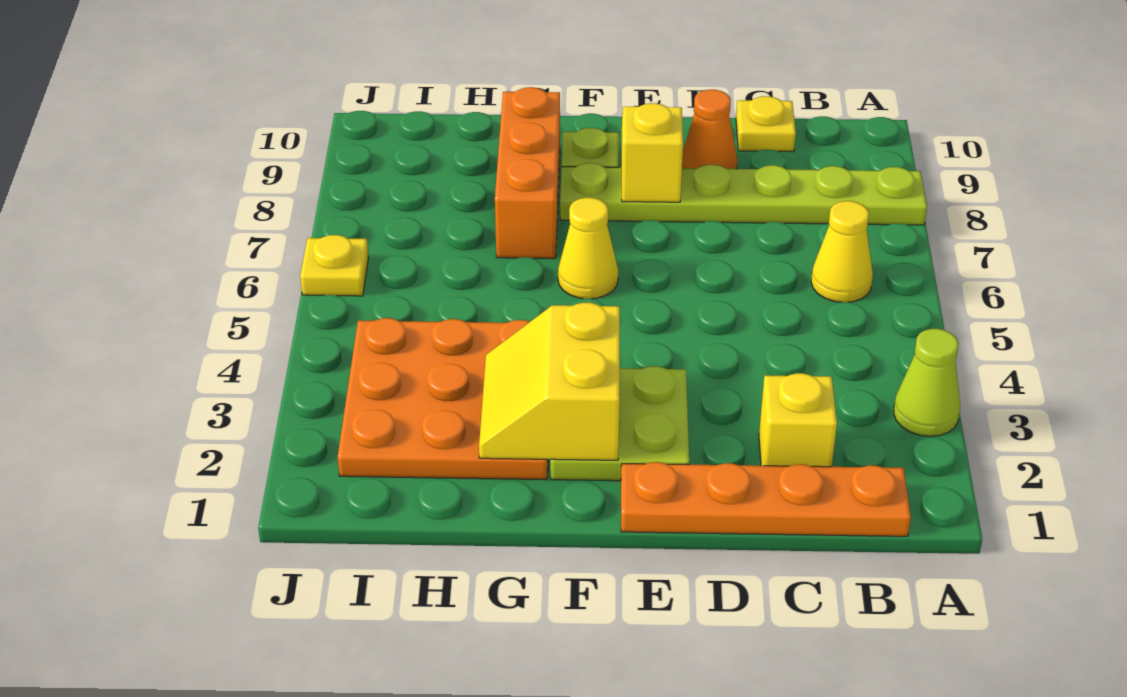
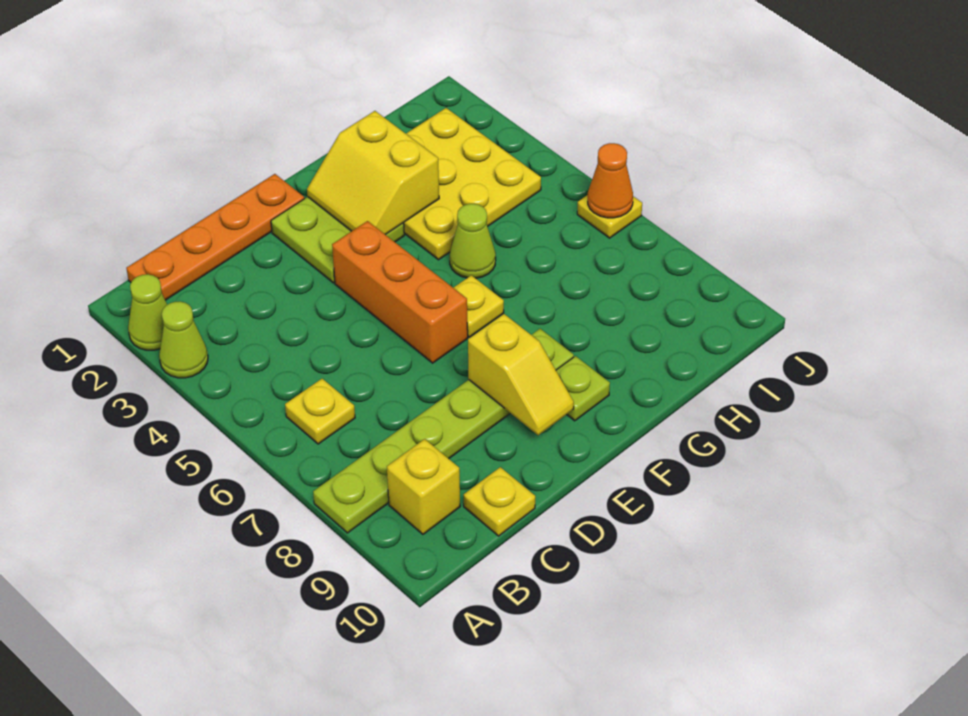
none -> lime 1x1 cone [128,274,167,350]
yellow 1x1 cone [811,201,873,302] -> yellow 1x1 plate [285,379,355,444]
yellow 1x1 brick [759,373,837,467] -> yellow 1x1 brick moved to [387,439,460,534]
orange 1x1 cone [682,90,737,169] -> orange 1x1 cone moved to [588,143,633,218]
yellow 2x2 slope [479,303,620,460] -> yellow 2x2 slope turned to [307,111,439,235]
yellow 1x1 cone [558,198,618,299] -> yellow 1x1 plate [454,275,504,337]
orange 3x3 plate [338,318,548,480] -> yellow 3x3 plate [404,108,541,260]
none -> lime 1x1 cone [450,204,496,278]
orange 1x3 brick [495,87,560,258] -> orange 1x3 brick moved to [332,221,468,363]

